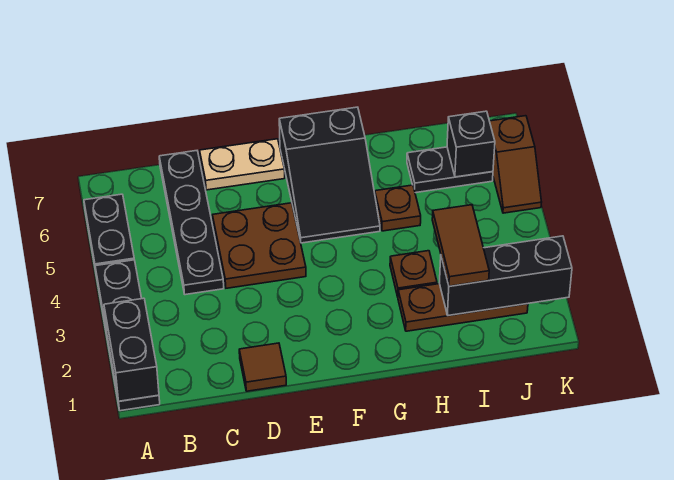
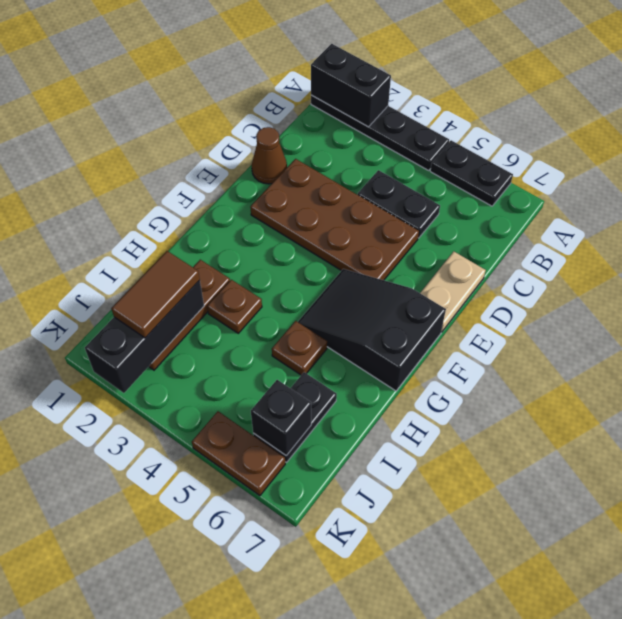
black 1x4 plate [159,151,224,295] -> black 1x2 plate [358,170,440,238]
brown 1x1 tile [239,343,286,391] -> brown 1x1 cone [252,127,287,184]
brown 2x2 plate [212,203,306,288] -> brown 2x4 plate [250,159,419,280]
brown 1x2 tile [432,205,489,286] -> brown 1x2 tile turned to [111,251,200,338]
brown 1x2 slope [490,116,542,213] -> brown 1x2 plate [192,411,285,496]

